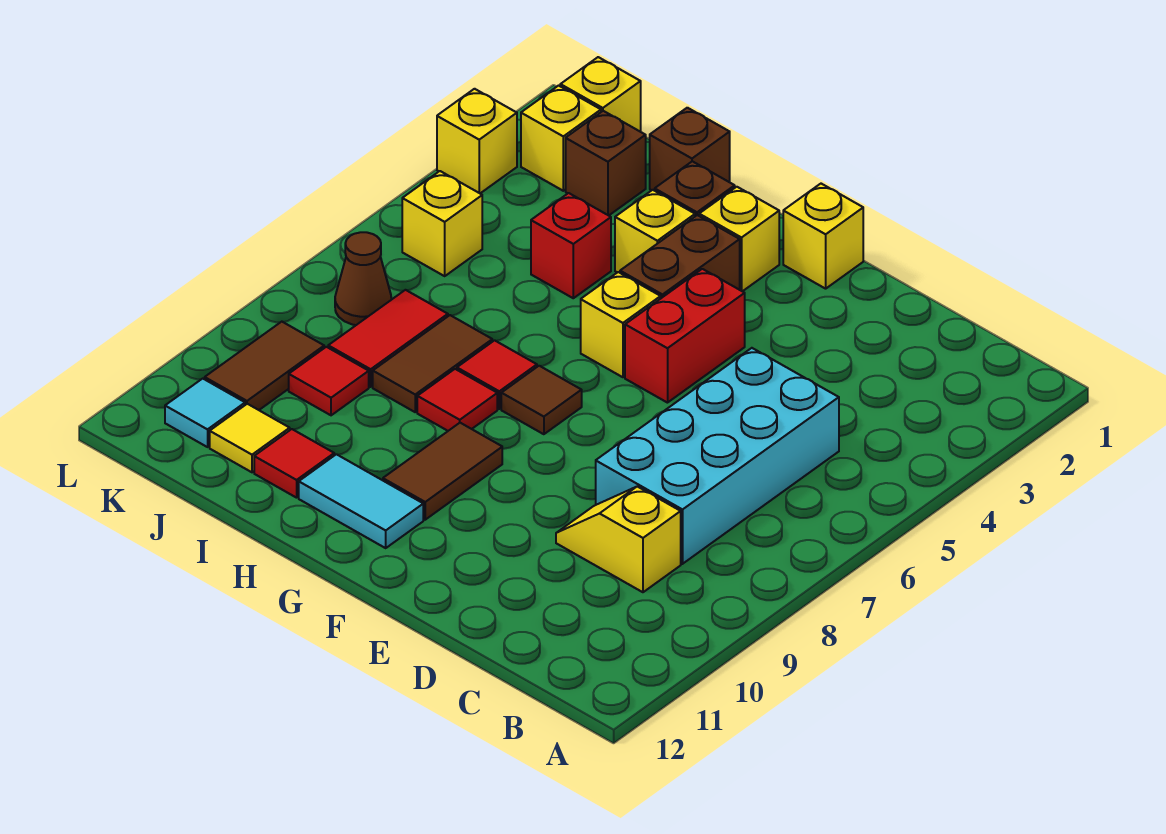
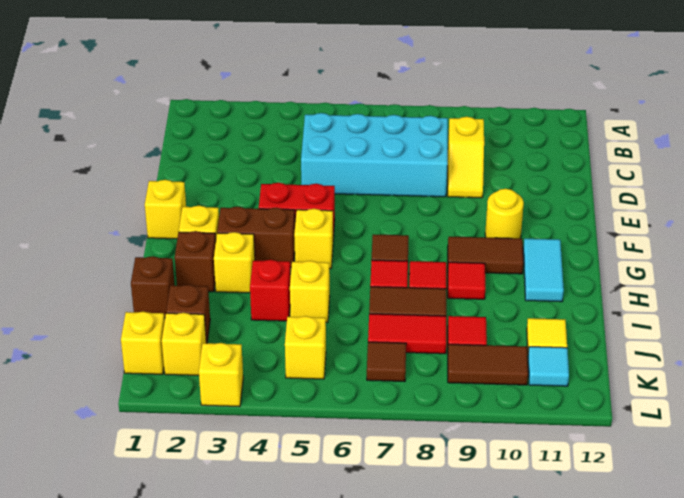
none -> yellow 1x1 round brick [485,189,524,238]
none -> yellow 1x1 brick [290,261,330,322]
red 1x1 tile [254,429,334,498] -> red 1x1 tile moved to [448,262,485,299]
brown 1x1 cone [335,232,391,325] -> brown 1x1 tile [367,342,406,382]

